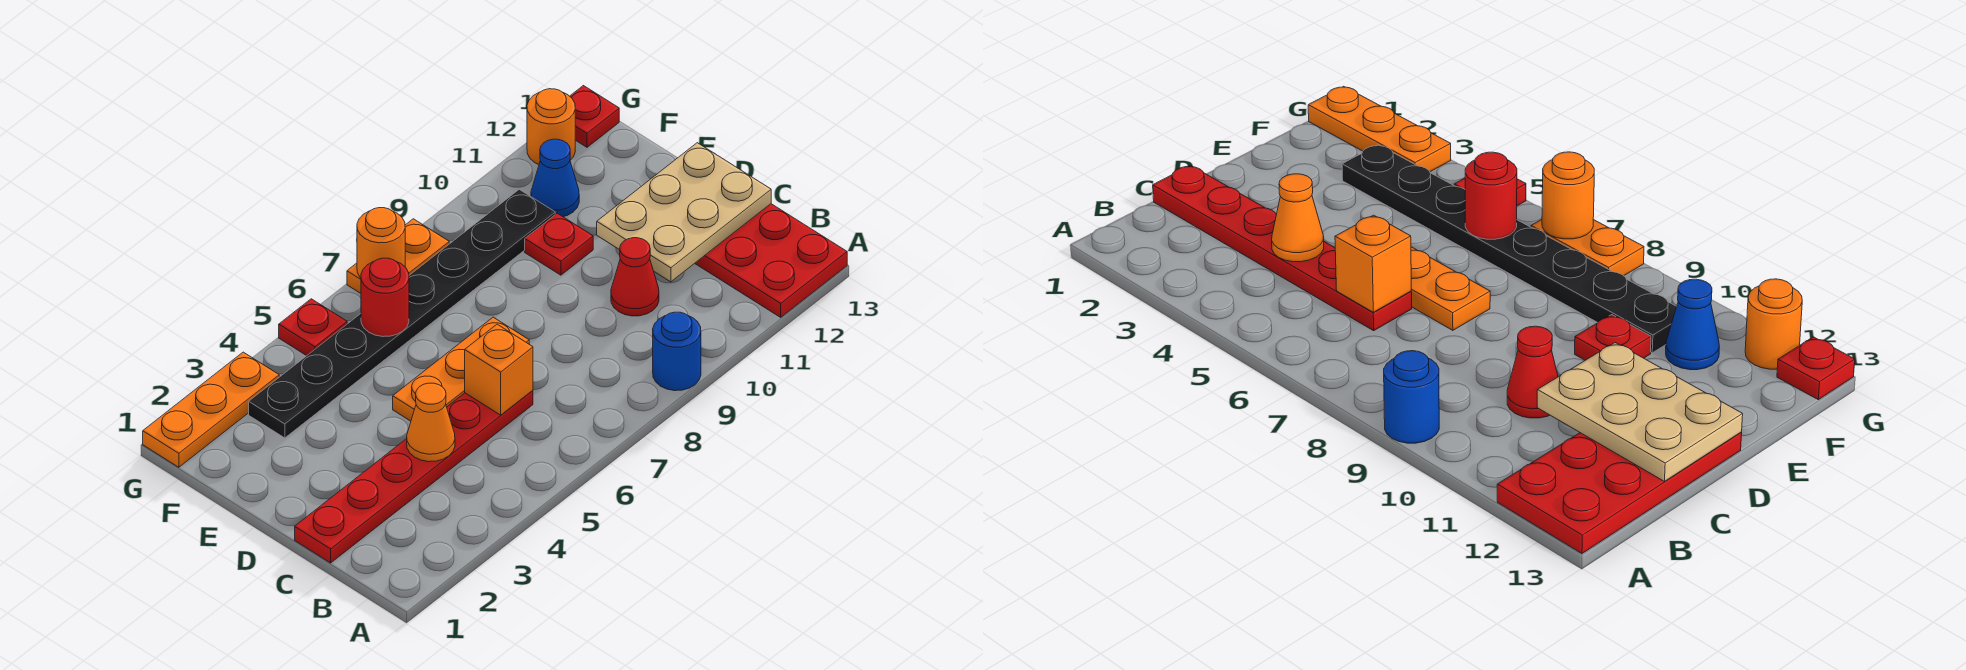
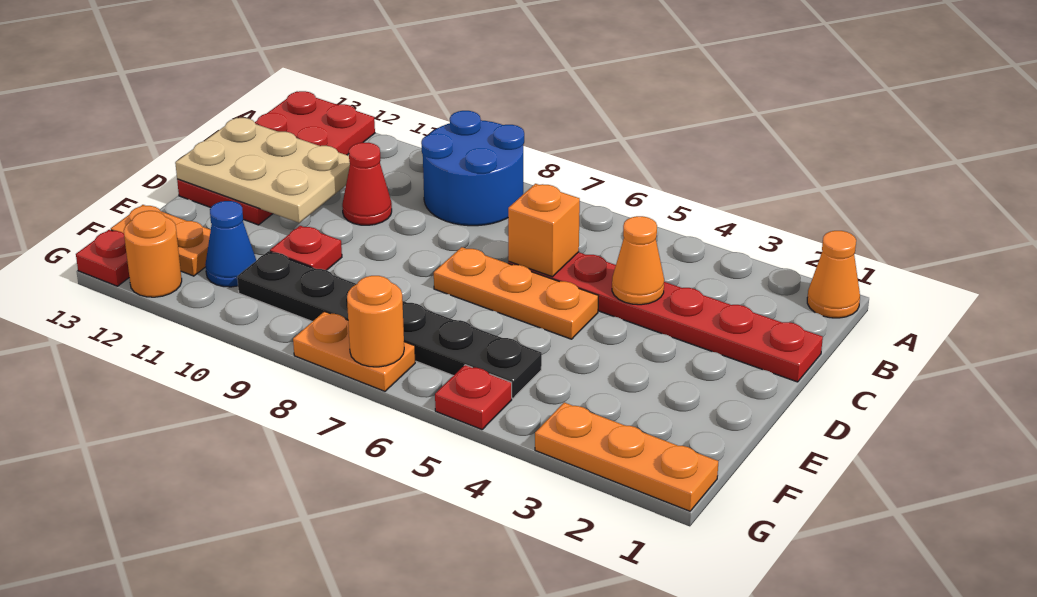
none -> orange 1x1 cone [807,231,860,318]
blue 1x1 round brick [653,312,701,391] -> blue 2x2 round brick [421,111,524,226]
black 1x8 plate [249,189,555,438] -> black 1x6 plate [237,251,542,398]
red 1x1 round brick [361,258,409,337] -> none
none -> orange 1x2 plate [111,205,211,276]

